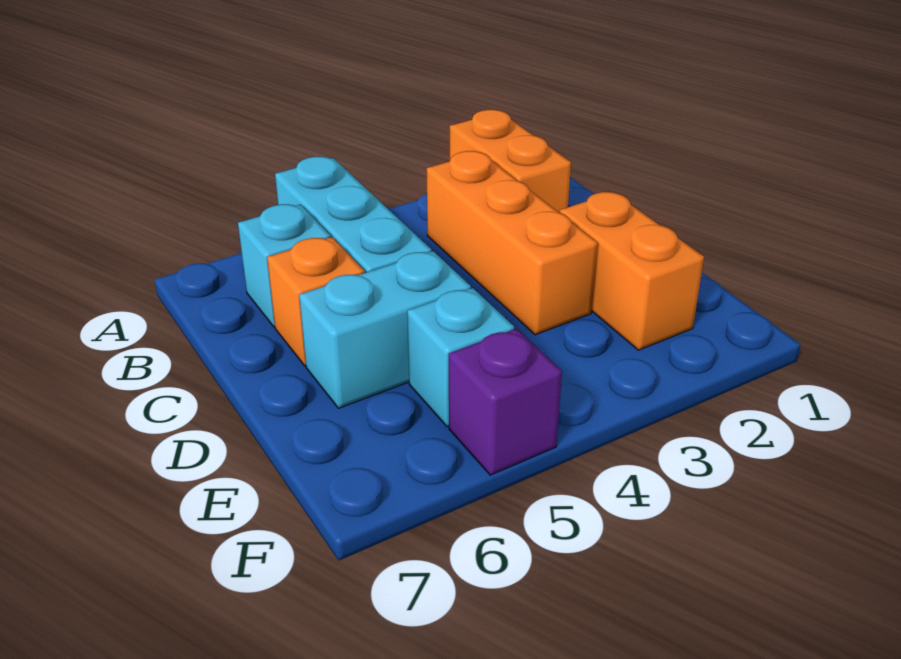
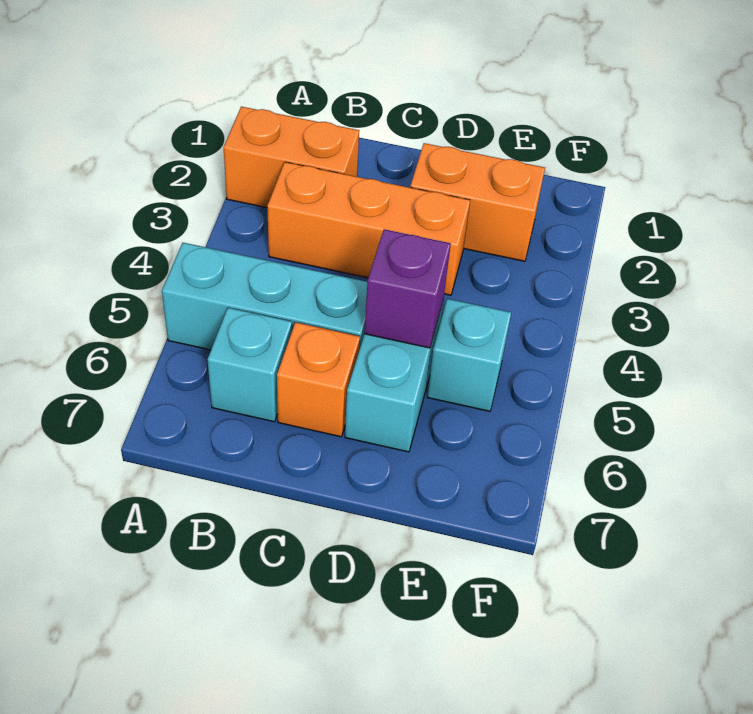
purple 1x1 brick [449,329,562,475] -> purple 1x1 brick moved to [364,229,451,348]

